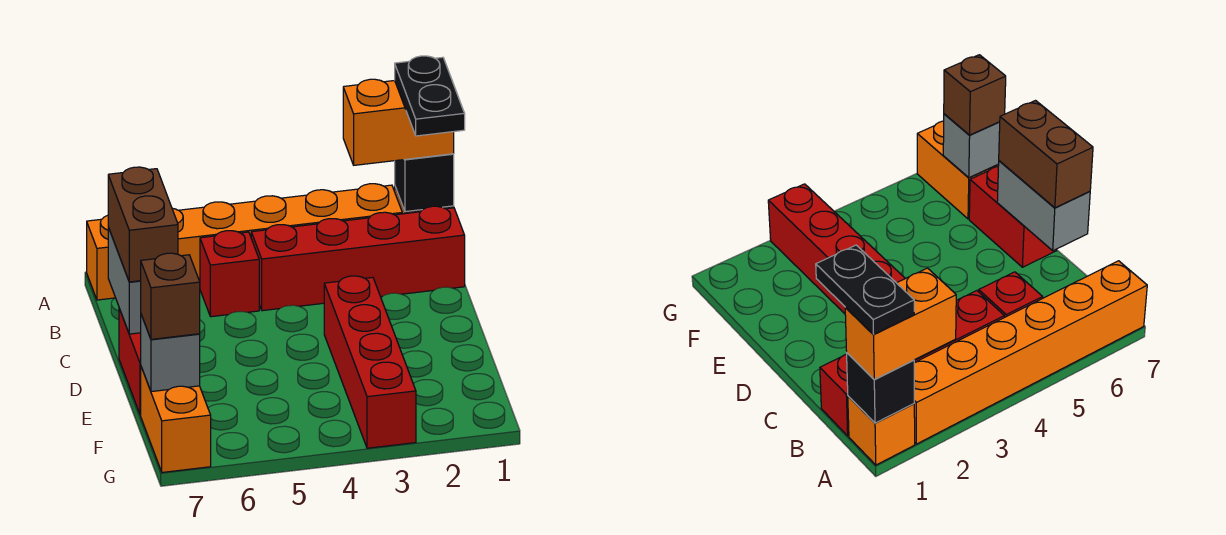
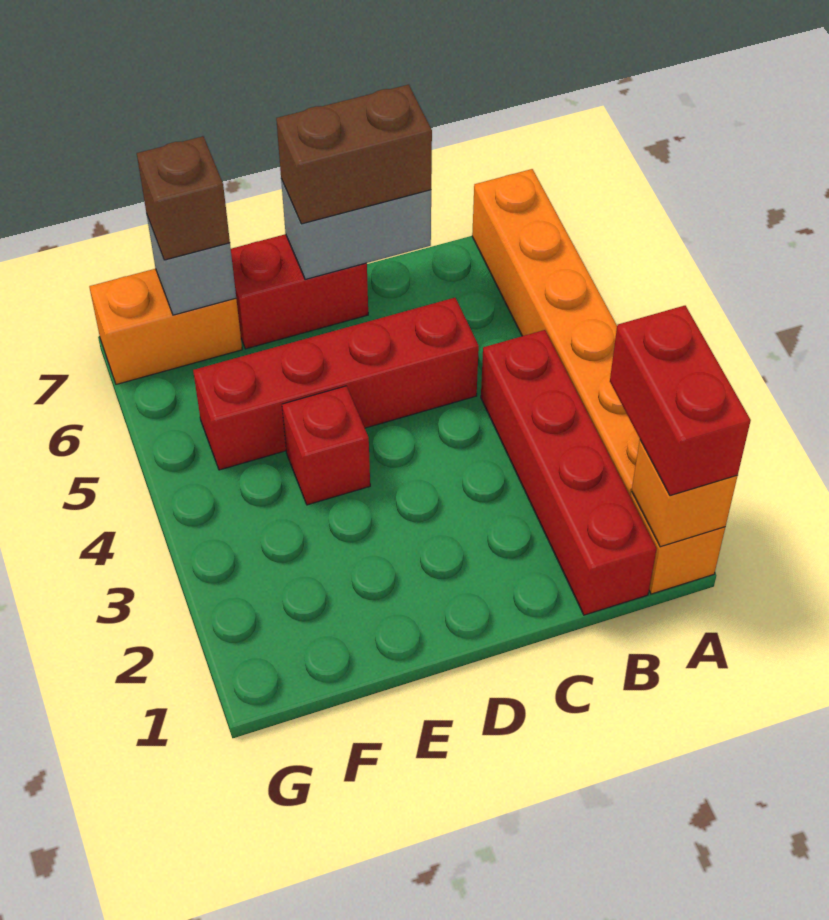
black 1x1 brick [395,154,454,212] -> orange 1x1 brick [632,440,737,547]
orange 1x2 brick [343,79,454,165] -> red 1x2 brick [610,306,751,496]
black 1x2 plate [395,56,465,136] -> none
red 1x1 brick [200,231,259,317] -> red 1x1 brick moved to [282,386,370,505]
red 1x4 brick [324,276,416,448] -> red 1x4 brick moved to [193,298,479,470]

